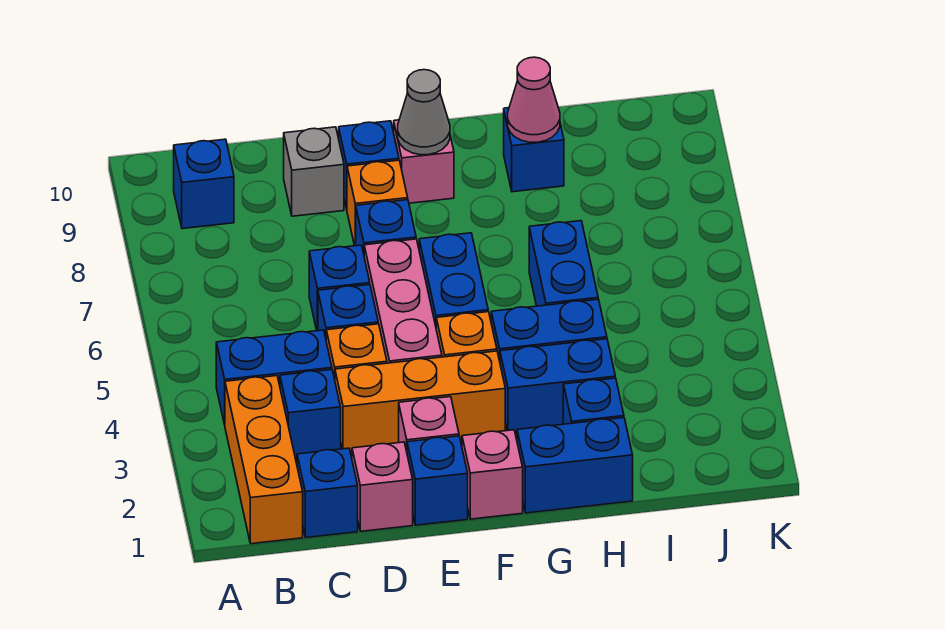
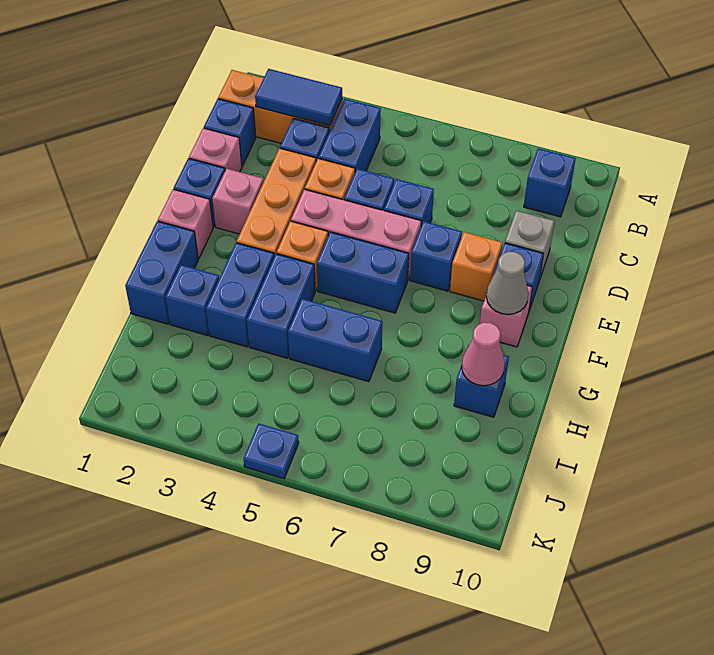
none -> blue 1x2 tile [255,69,342,126]
none -> blue 1x1 plate [244,423,299,479]

